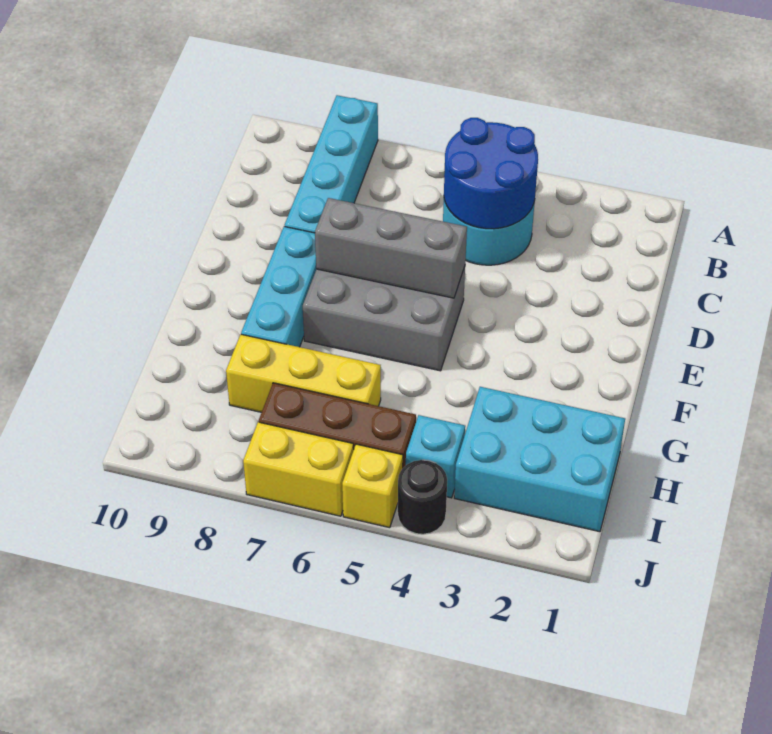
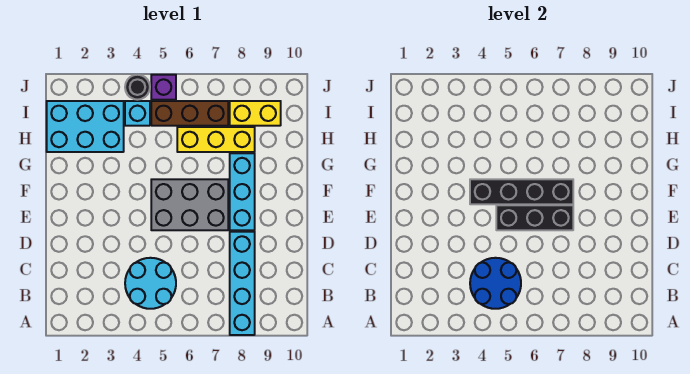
grey 1x3 brick [315,198,467,298] -> black 1x3 brick [496,205,573,230]
none -> black 1x4 brick [470,179,573,204]
yellow 1x1 brick [342,444,403,528] -> purple 1x1 brick [151,75,176,100]
yellow 1x2 brick [243,422,354,516] -> yellow 1x2 brick moved to [230,101,281,126]

